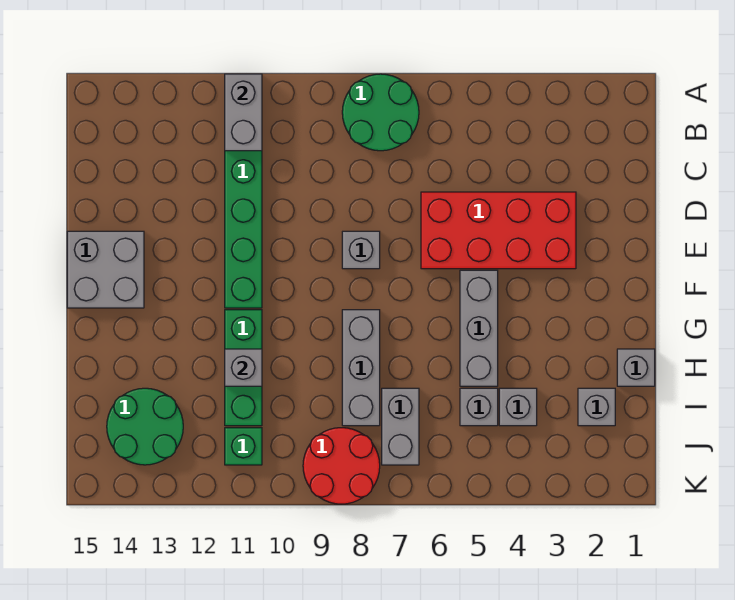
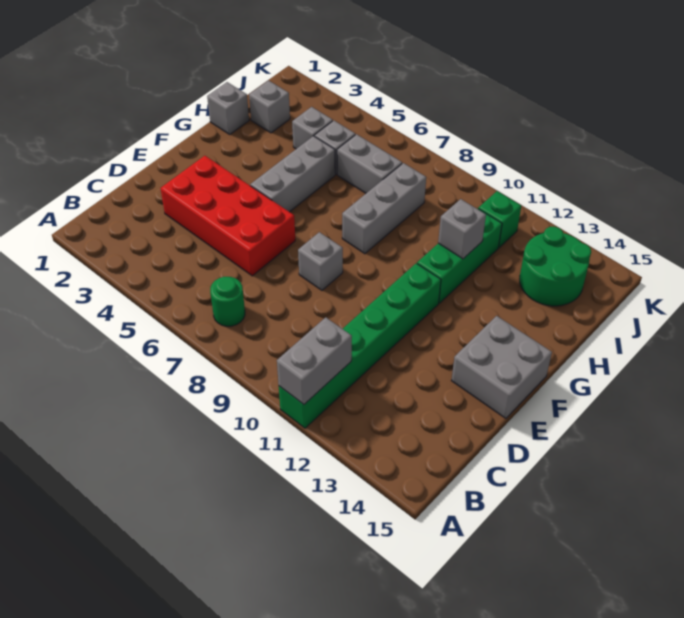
green 2x2 round brick [342,74,419,151] -> green 1x1 round brick [210,277,245,326]
grey 1x2 brick [382,388,419,465] -> grey 1x2 brick turned to [337,134,402,193]
red 2x2 round brick [303,428,380,504] -> none

